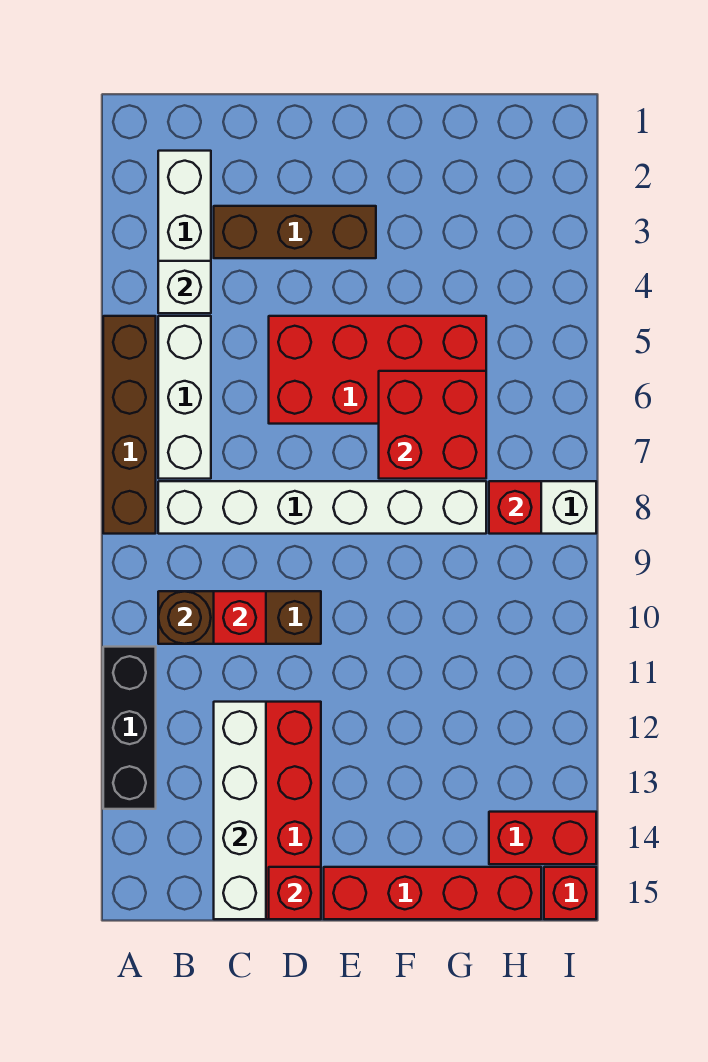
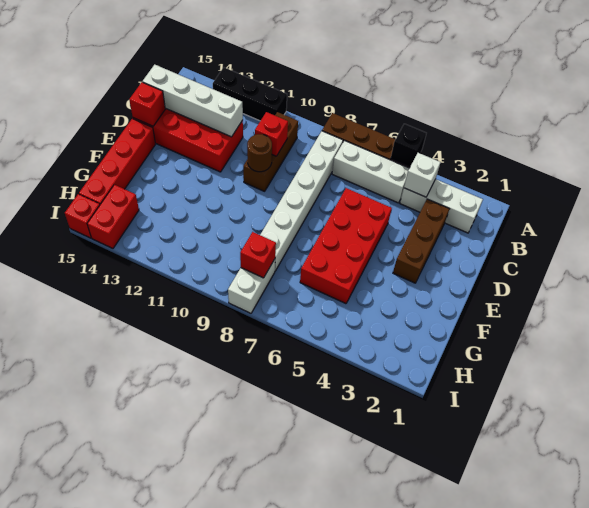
none -> black 1x1 brick [391,124,426,167]
brown 1x1 round brick [158,591,211,644] -> brown 1x1 round brick moved to [247,134,272,172]
red 2x2 brick [379,371,486,479] -> none

